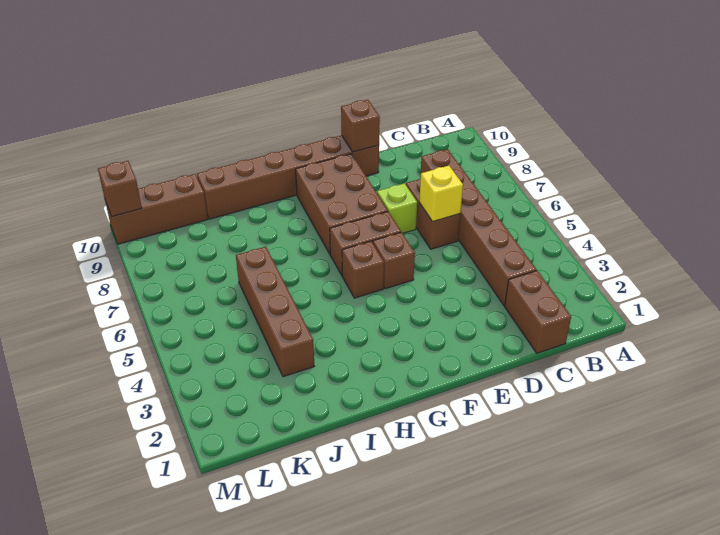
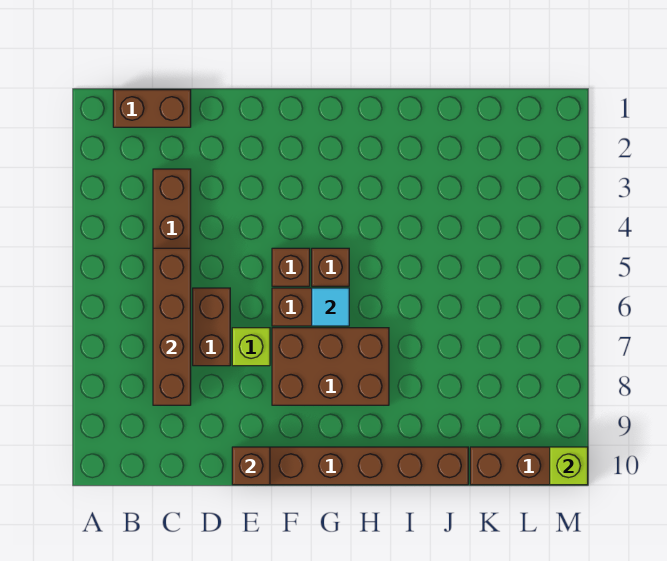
brown 1x2 brick [505,271,571,353] -> brown 1x2 brick turned to [113,90,191,127]
yellow 1x1 brick [419,166,463,222] -> none
brown 2x3 brick [296,154,388,254] -> brown 2x3 brick turned to [272,328,389,405]
none -> cyan 1x1 tile [312,288,349,326]
brown 1x4 brick [236,247,314,377] -> brown 1x4 brick moved to [153,248,191,405]
brown 1x1 brick [98,161,142,216] -> lime 1x1 brick [550,447,588,485]

